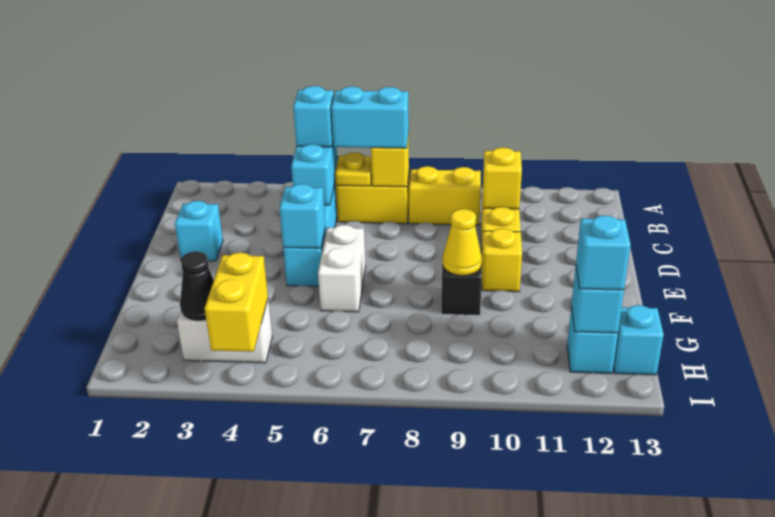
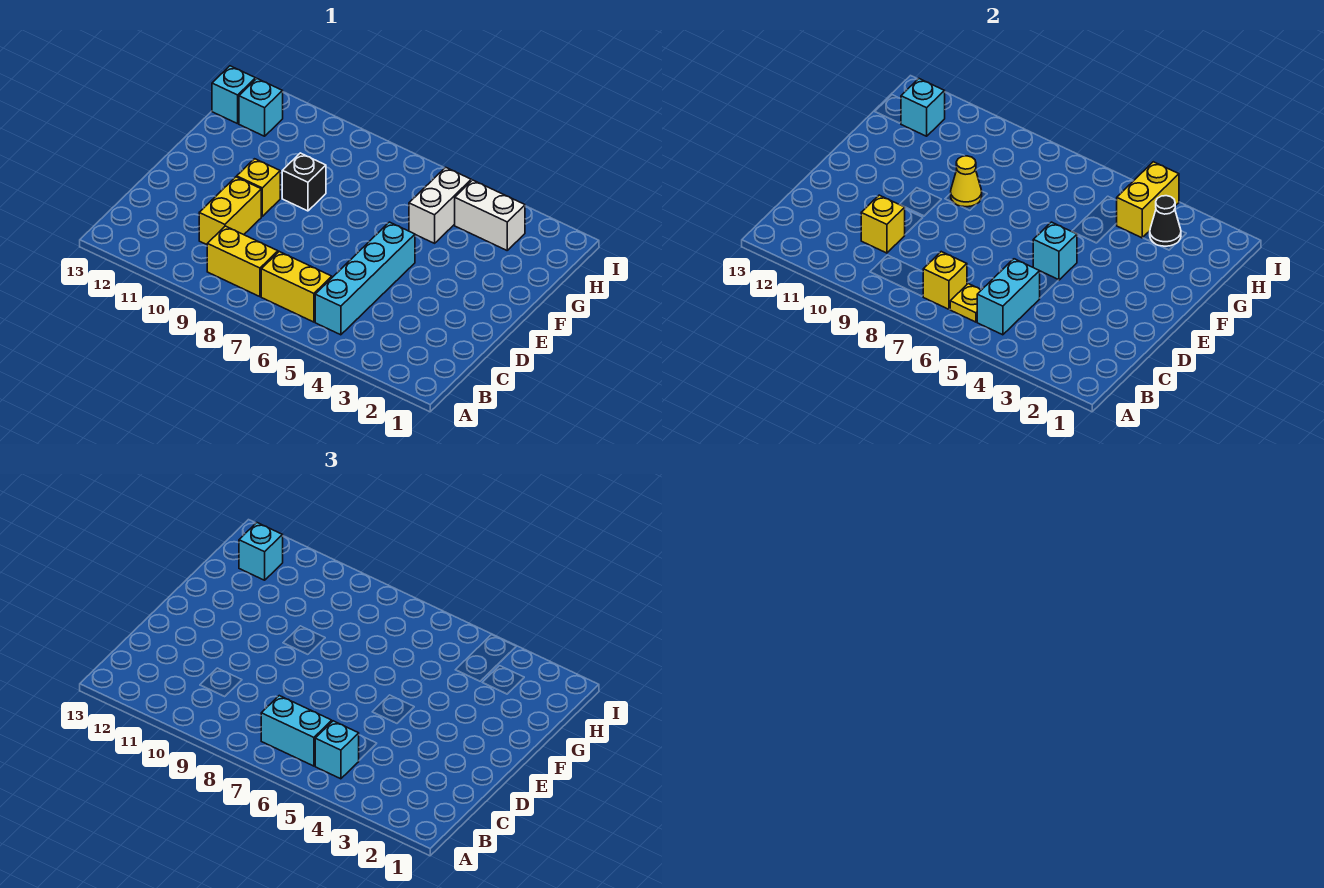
cyan 1x1 brick [175,201,223,261] -> none
white 1x2 brick [318,225,365,312] -> white 1x2 brick moved to [409,167,471,243]

